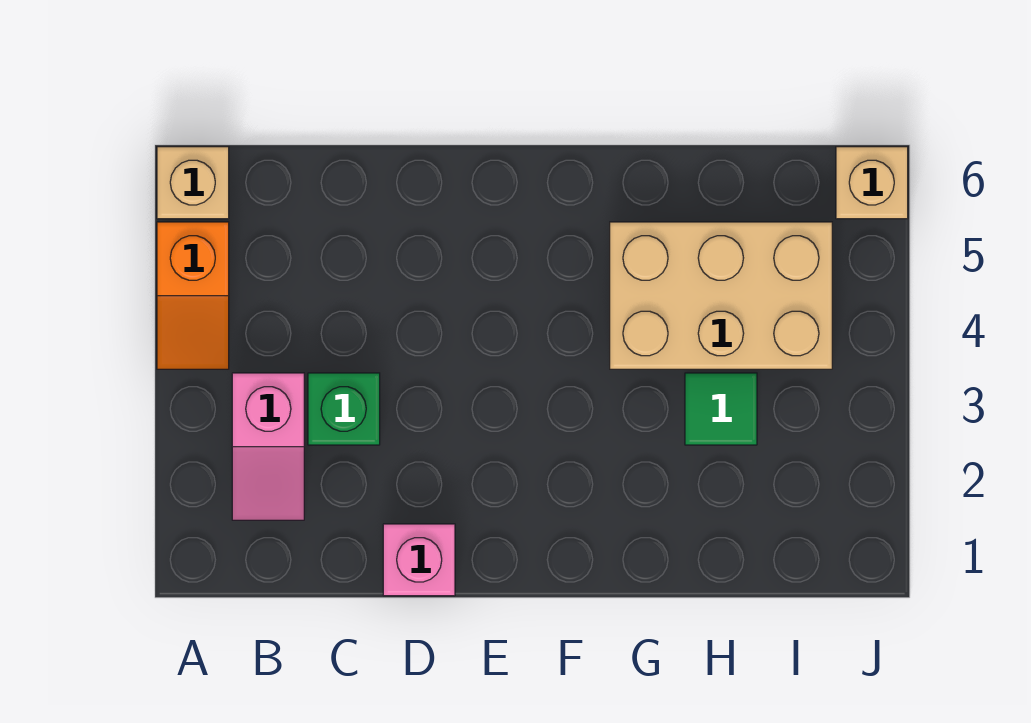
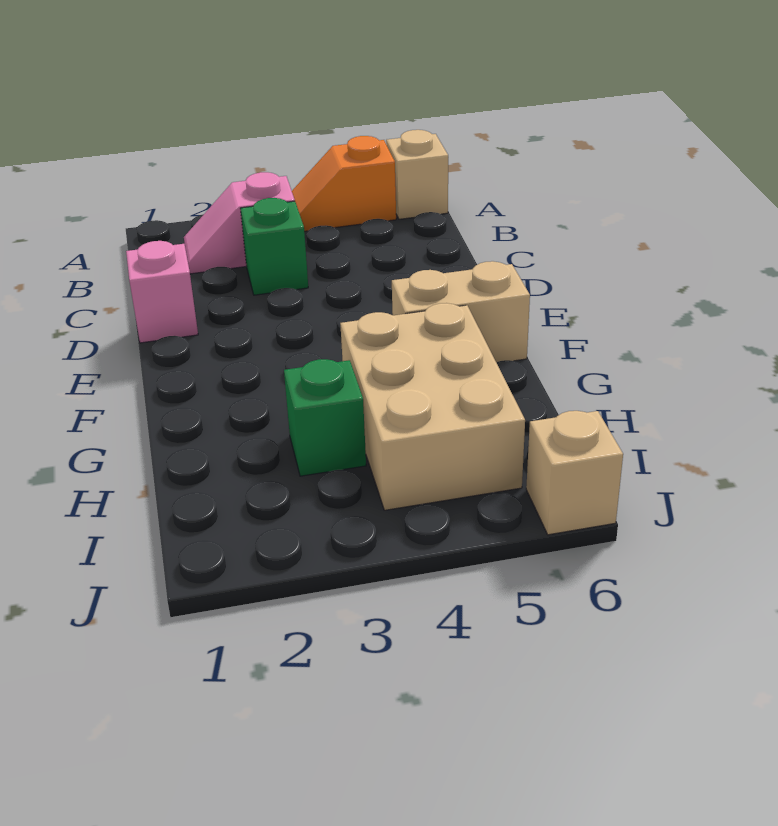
none -> tan 1x2 brick [392,261,530,362]
green 1x1 tile [685,373,757,445] -> green 1x1 brick [284,359,366,476]

